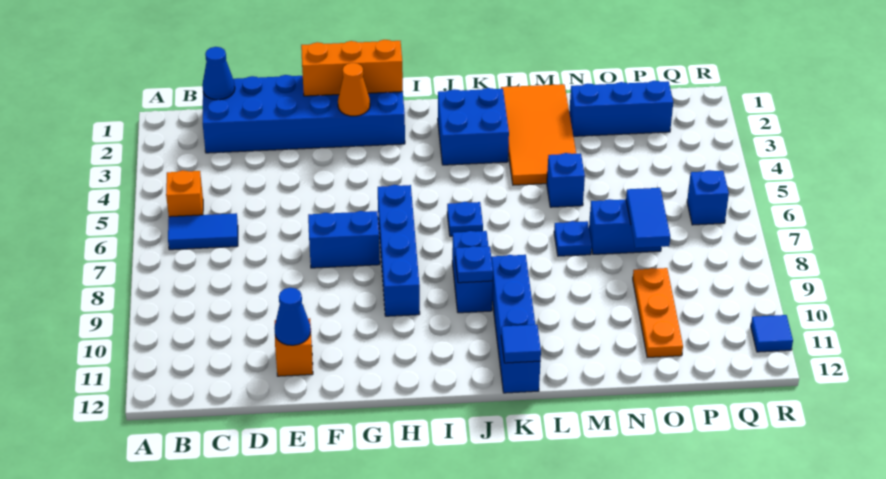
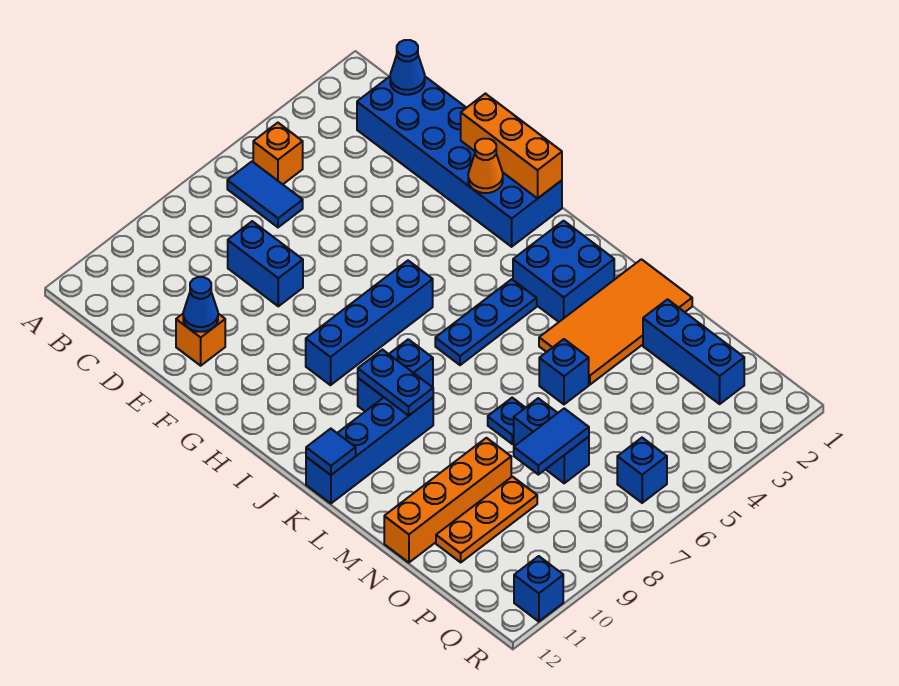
blue 1x2 brick [308,211,380,268] -> blue 1x2 brick moved to [228,221,303,306]
blue 1x1 plate [447,202,483,236] -> blue 1x3 plate [435,279,537,365]
blue 1x1 plate [455,246,493,283] -> blue 1x2 plate [358,350,433,416]
none -> orange 1x4 brick [384,438,511,563]
blue 1x1 tile [751,315,793,352] -> blue 1x1 brick [514,556,563,622]

